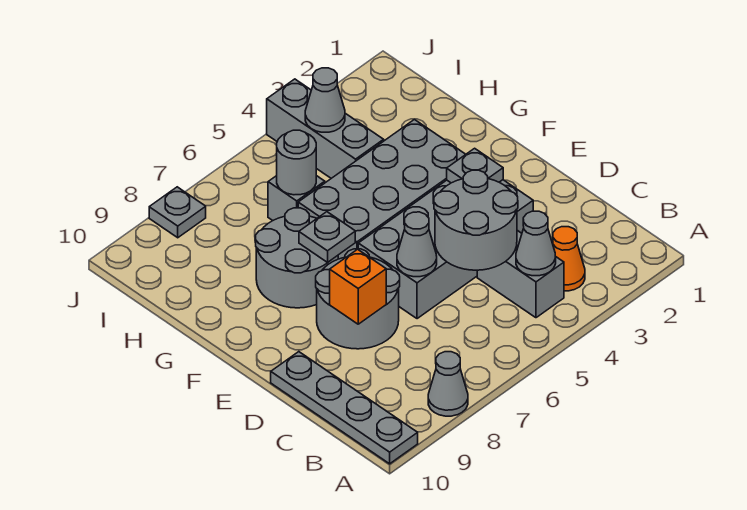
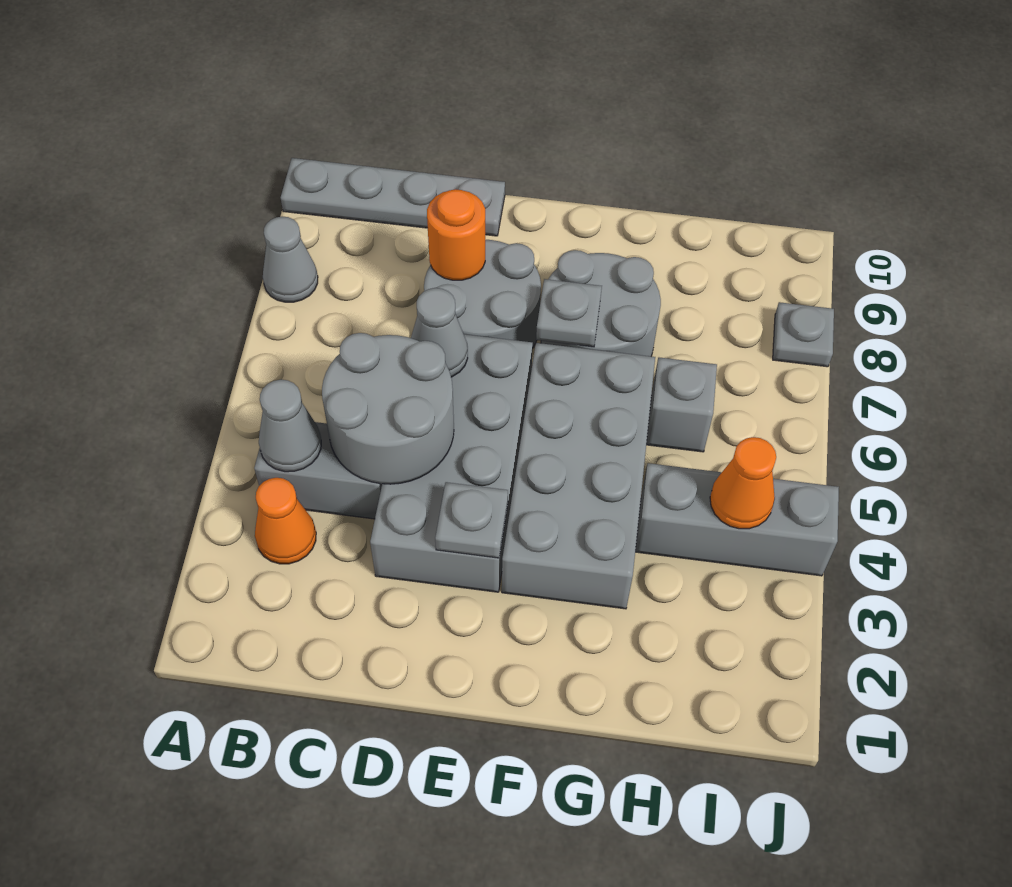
orange 1x1 brick [330,249,386,324] -> orange 1x1 round brick [427,189,485,280]
grey 1x1 round brick [277,130,316,195] -> none
grey 1x1 cone [305,68,345,132] -> orange 1x1 cone [710,437,776,529]

